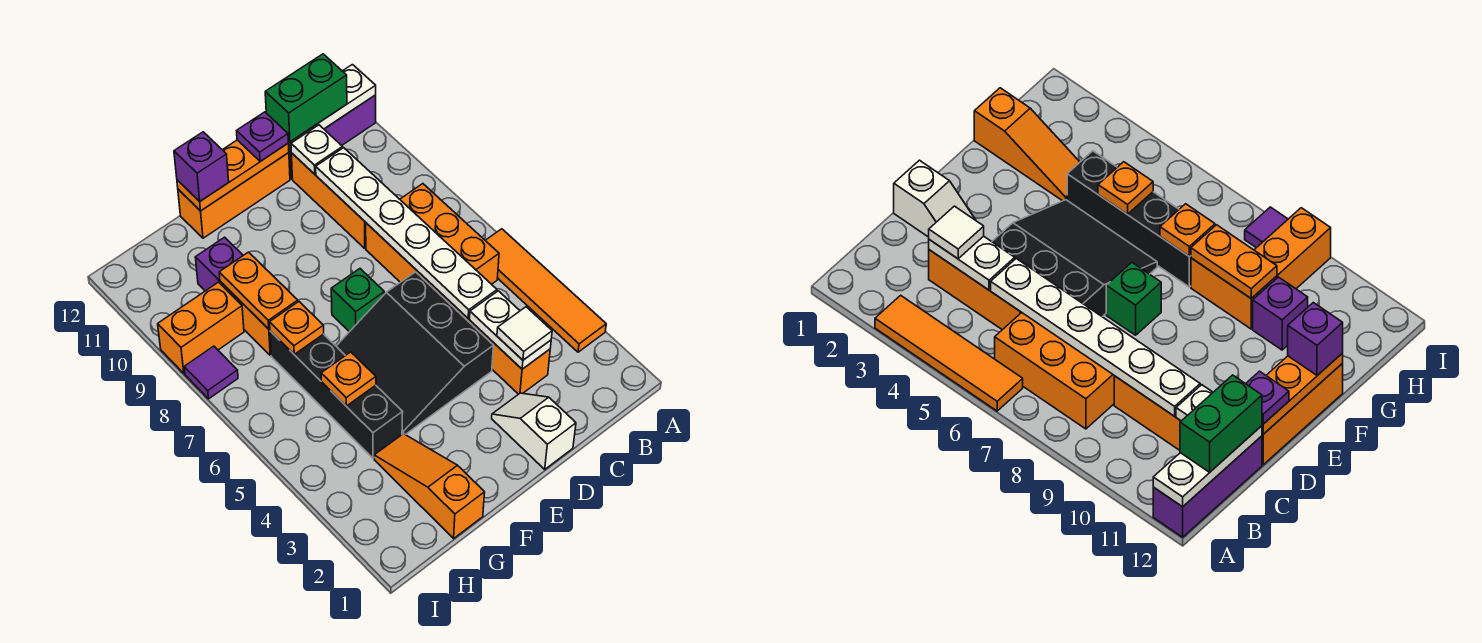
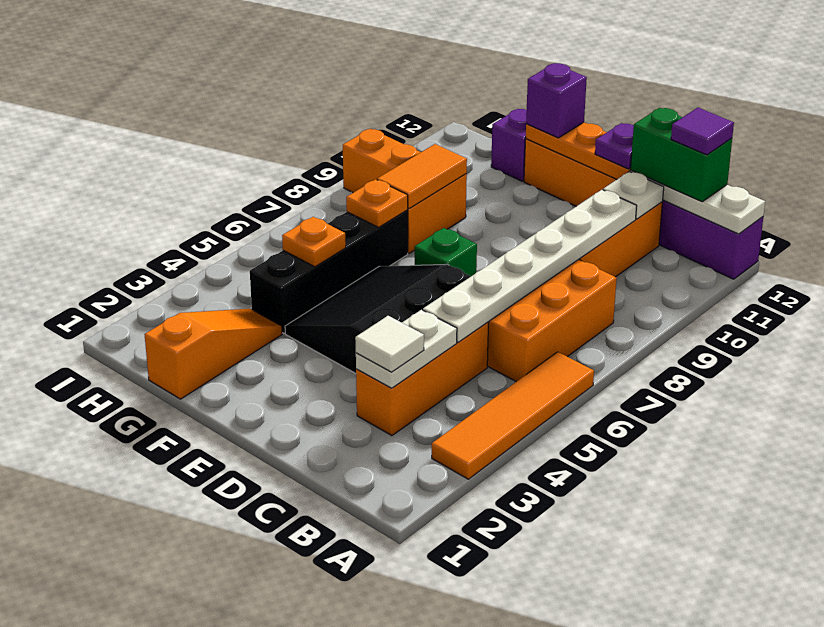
white 1x2 slope [492,393,576,469] -> none
orange 1x2 plate [219,252,298,329] -> orange 1x2 tile [377,144,467,209]
purple 1x1 brick [195,237,243,291] -> purple 1x1 brick moved to [491,109,527,181]
purple 1x1 tile [184,346,238,399] -> purple 1x1 tile moved to [671,108,734,155]

